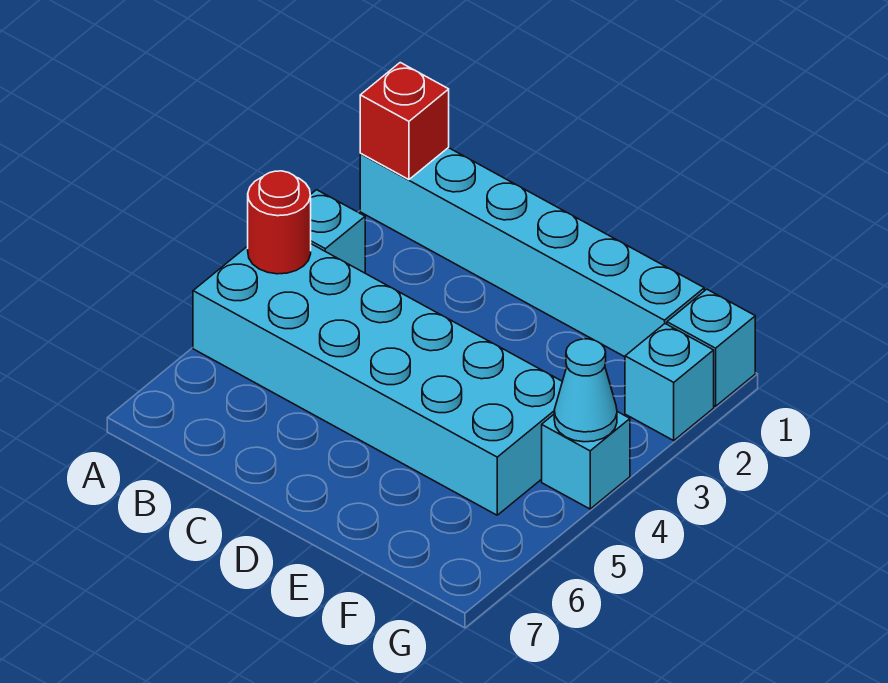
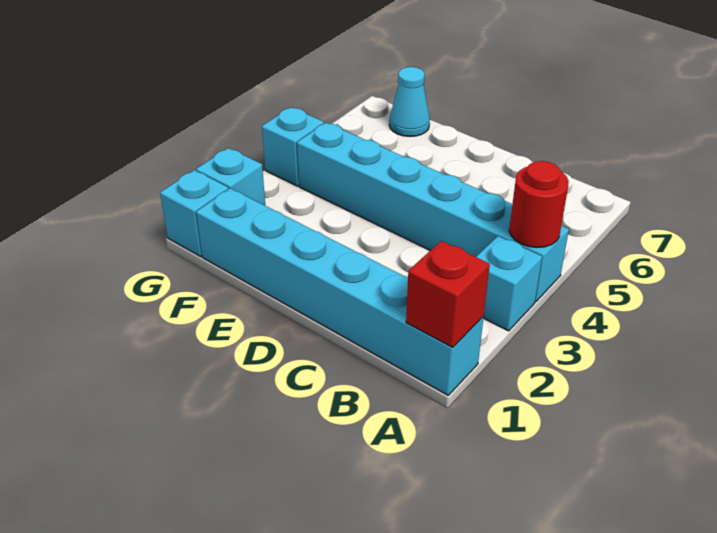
cyan 2x6 brick [193,244,562,515] -> cyan 1x6 brick [297,123,569,302]
cyan 1x1 cone [554,339,617,442] -> cyan 1x1 cone moved to [389,67,430,137]

